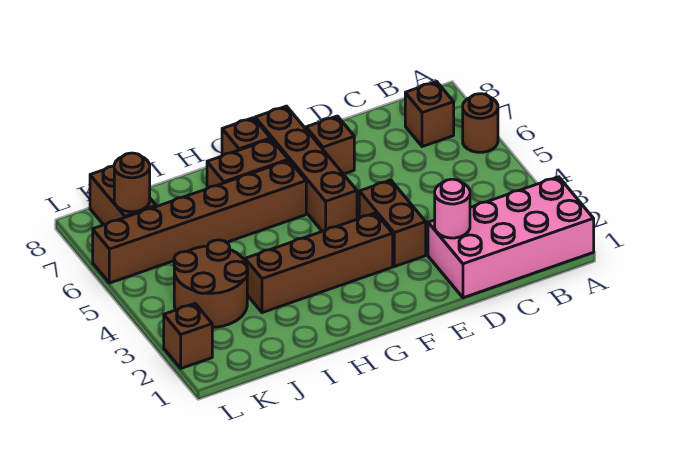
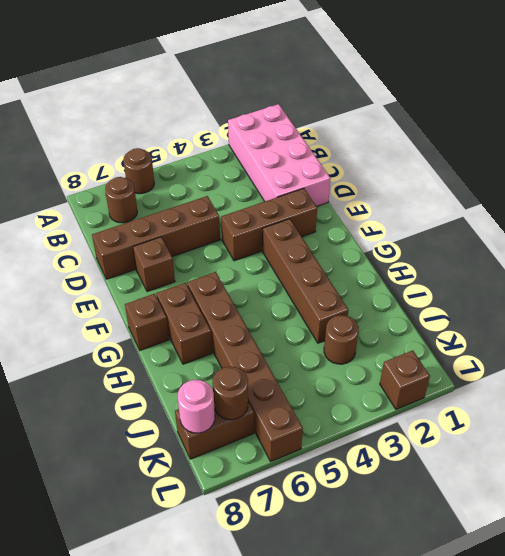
brown 1x1 brick [405,82,454,147] -> brown 1x1 round brick [105,177,137,223]
pink 1x1 round brick [435,179,470,238] -> pink 1x1 round brick moved to [178,380,215,433]
brown 1x2 brick [359,180,426,267] -> brown 1x3 brick [221,188,317,261]
brown 1x4 brick [255,106,357,231] -> brown 1x4 brick moved to [92,196,220,279]
brown 2x2 round brick [174,240,248,327] -> brown 1x1 round brick [324,315,359,364]

